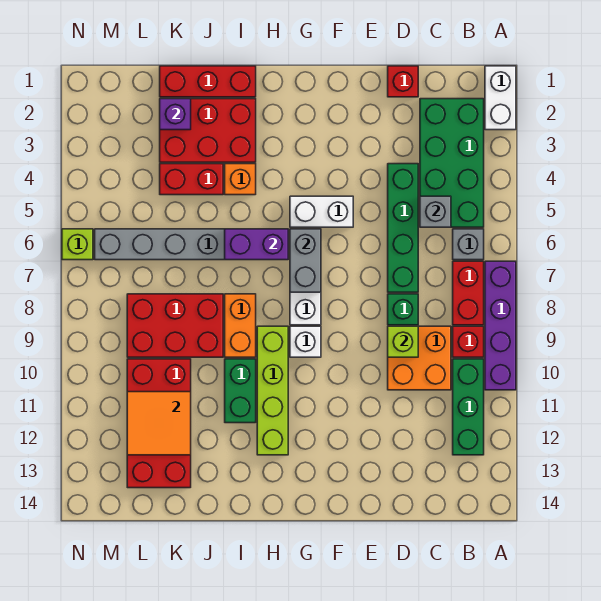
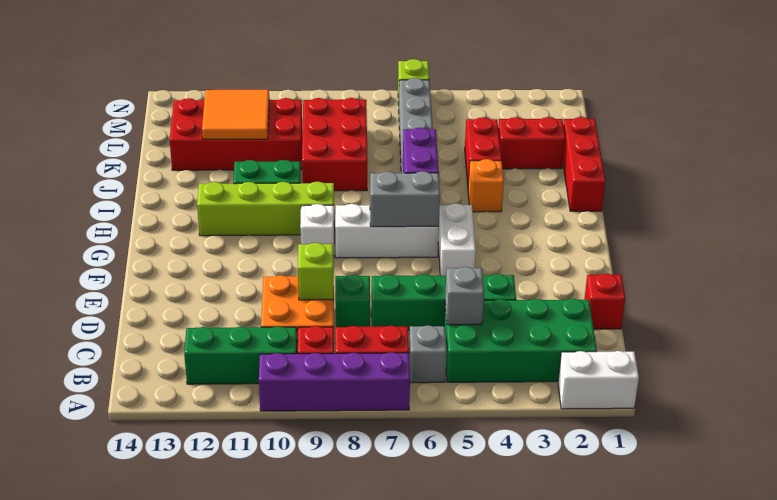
red 2x3 brick [160,99,256,162] -> red 1x2 brick [498,117,565,169]
orange 1x2 brick [225,294,256,357] -> none
purple 1x1 brick [160,99,191,130] -> none

